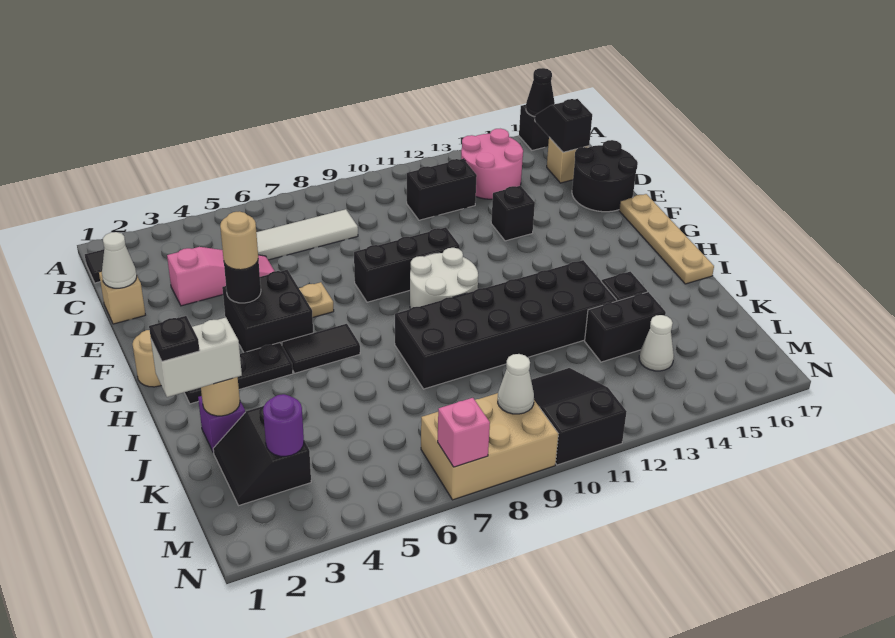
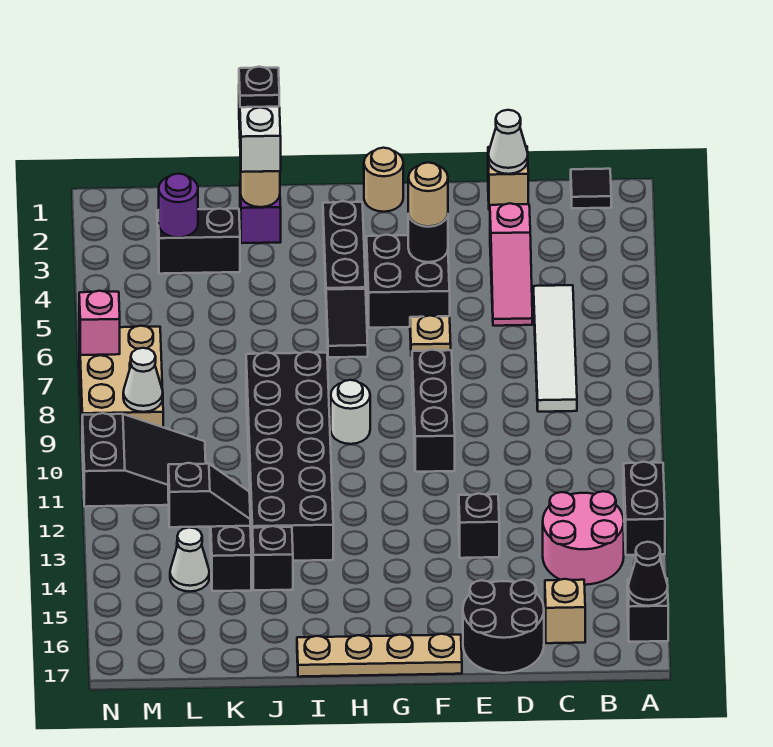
black 1x2 slope [535,99,592,152] -> black 1x2 slope moved to [168,463,250,527]
black 1x2 brick [407,159,477,220] -> black 1x2 brick moved to [624,462,665,555]
white 2x2 round brick [410,248,478,309] -> white 1x1 round brick [331,380,370,444]

